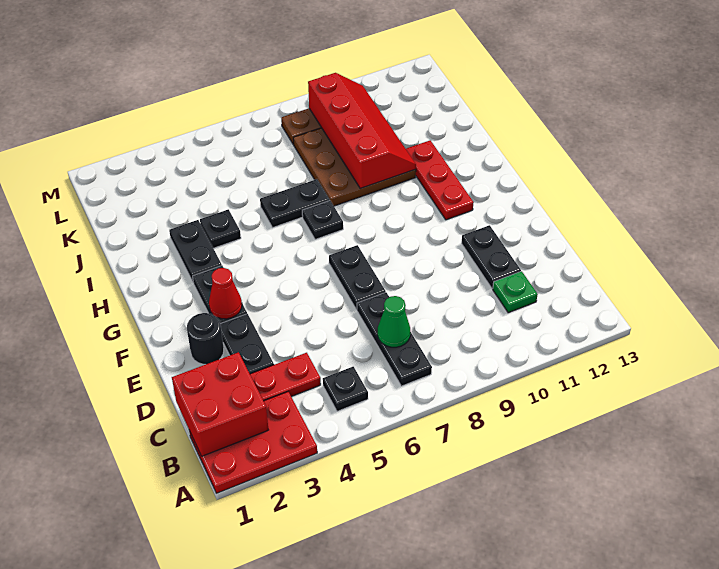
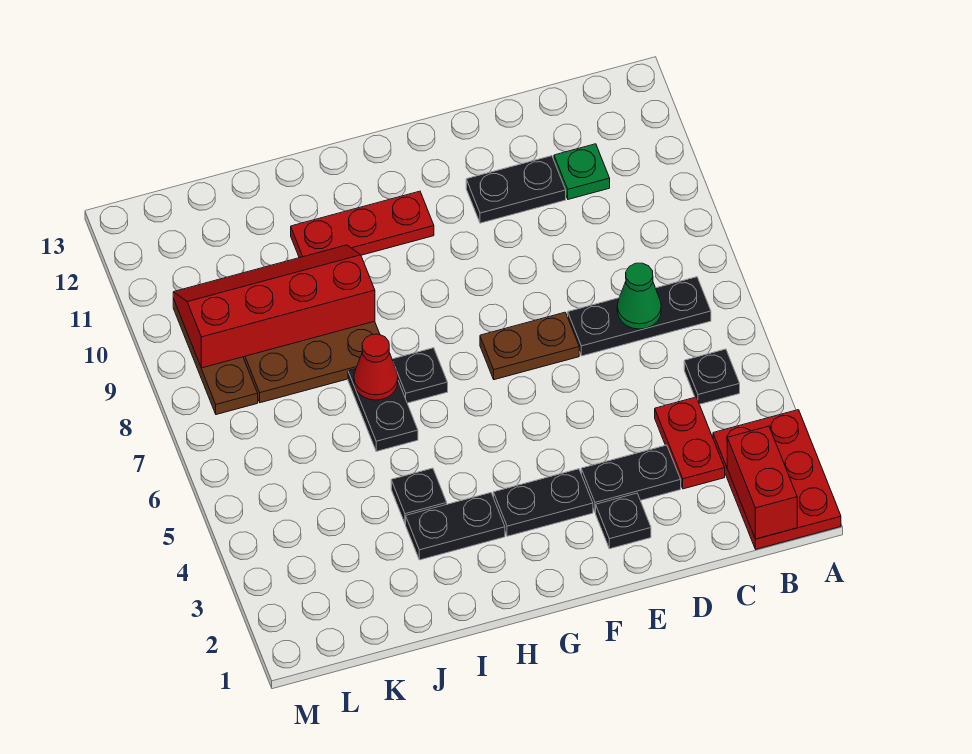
red 2x2 brick [172,352,268,456] -> red 1x2 brick [727,426,797,539]
black 1x1 round brick [187,313,224,364] -> black 1x1 plate [596,493,651,549]
black 1x2 plate [329,245,386,310] -> brown 1x2 plate [480,312,579,380]
red 1x1 cone [209,268,242,319] -> red 1x1 cone moved to [354,334,398,400]

